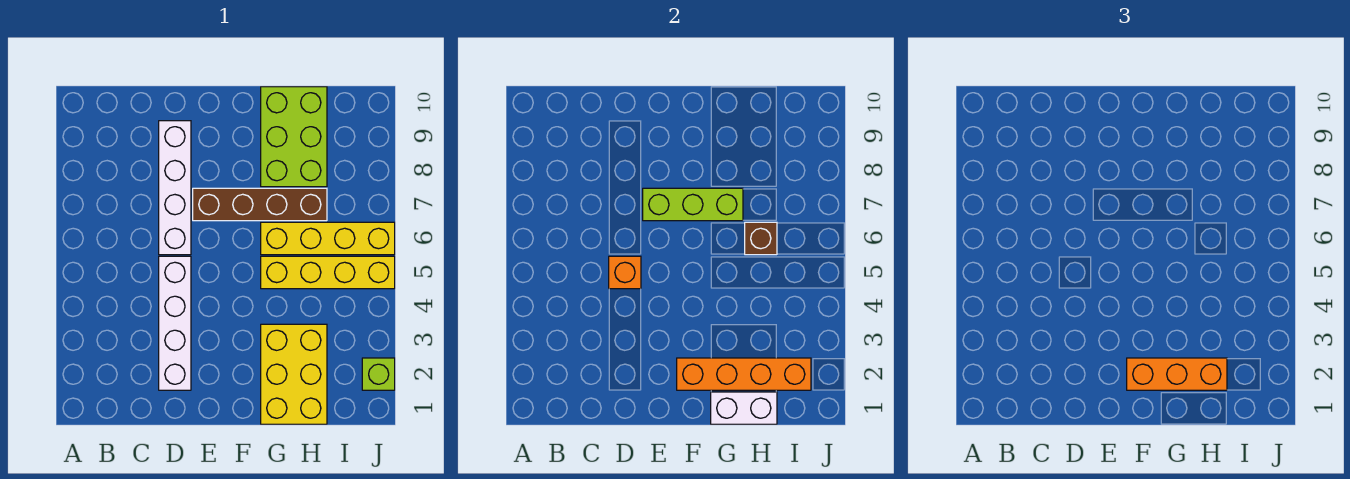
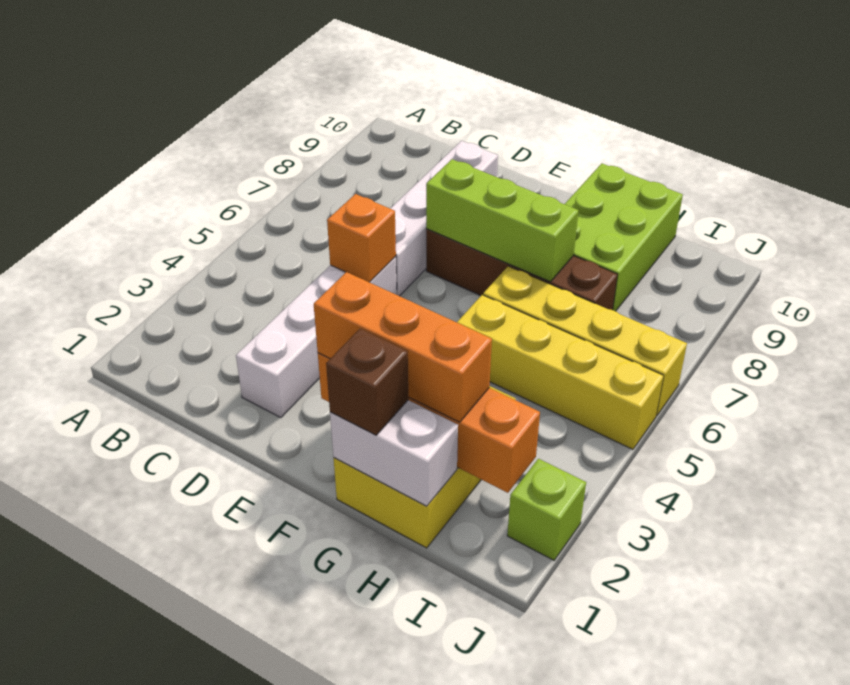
brown 1x1 brick [745,222,777,255] -> brown 1x1 brick moved to [326,329,408,435]

